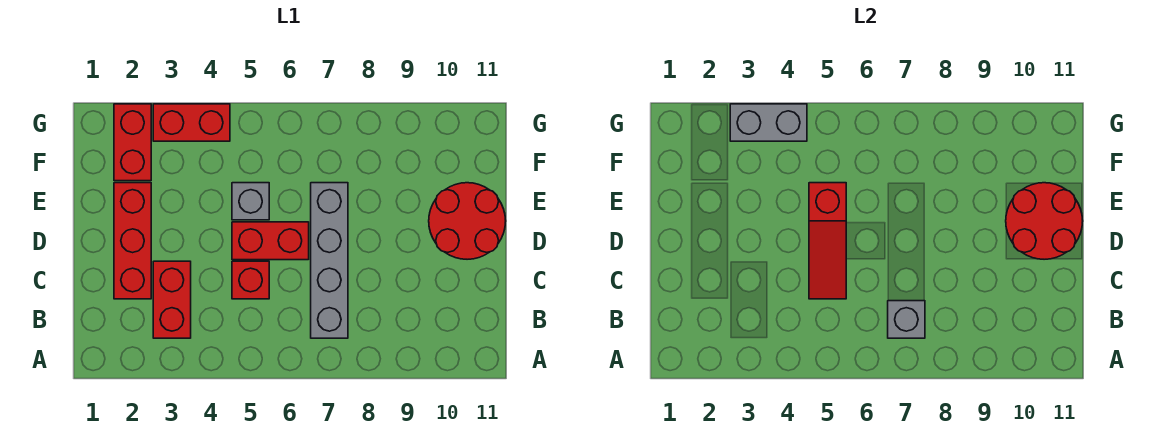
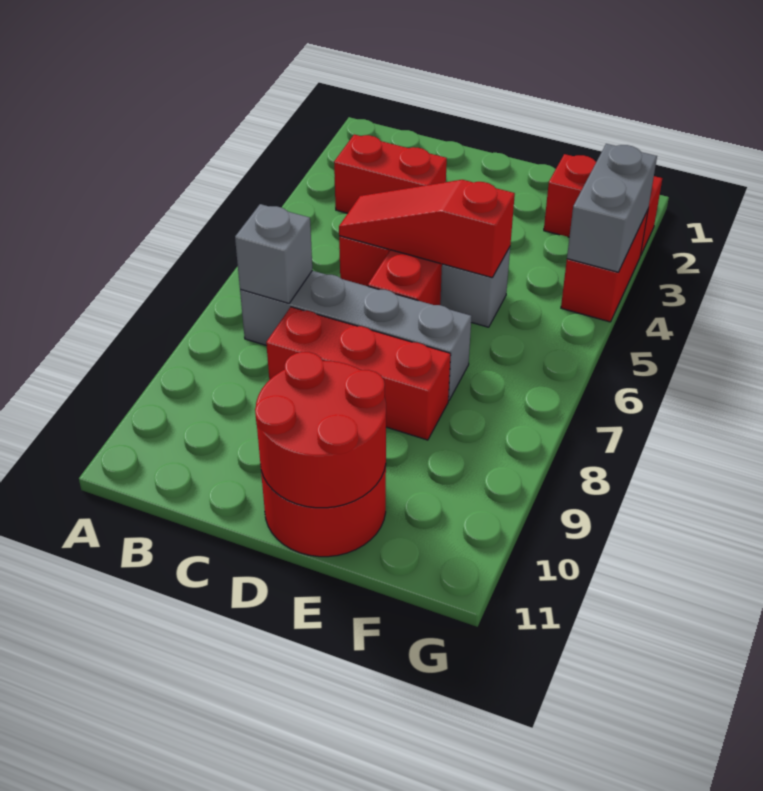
red 1x3 brick [114,183,151,299] -> red 1x3 brick moved to [266,307,451,440]

